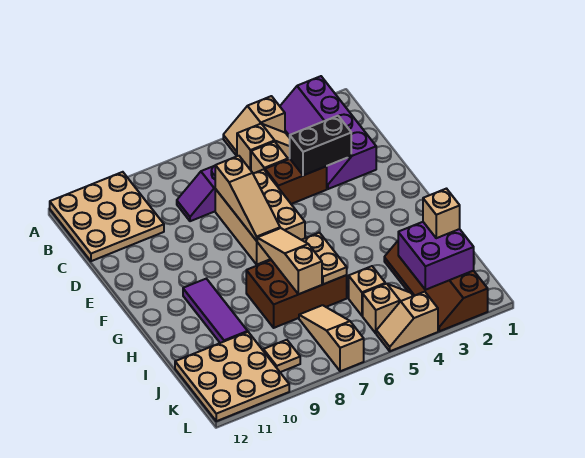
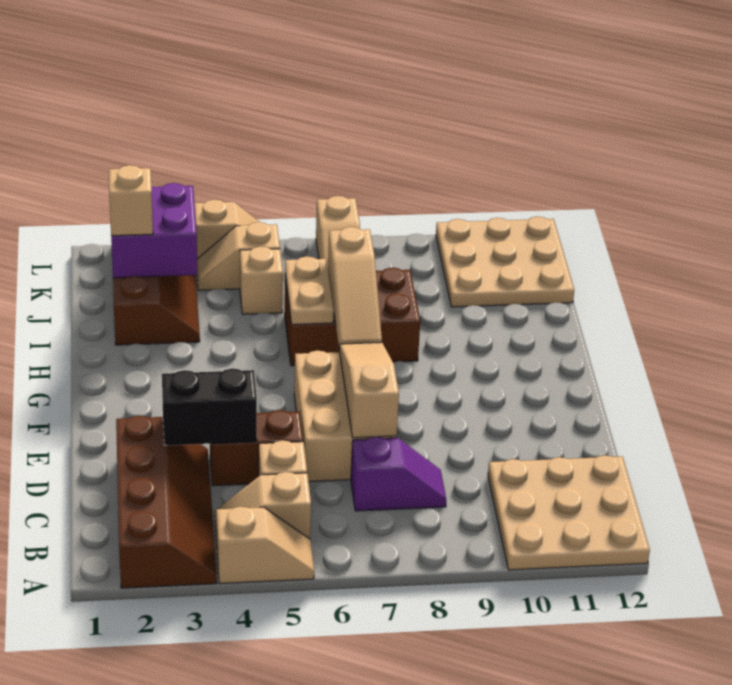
purple 2x4 slope [280,76,376,189] -> brown 2x4 slope [116,416,217,588]
purple 1x3 tile [183,279,248,343] -> none
tan 1x1 plate [263,340,300,372] -> none

